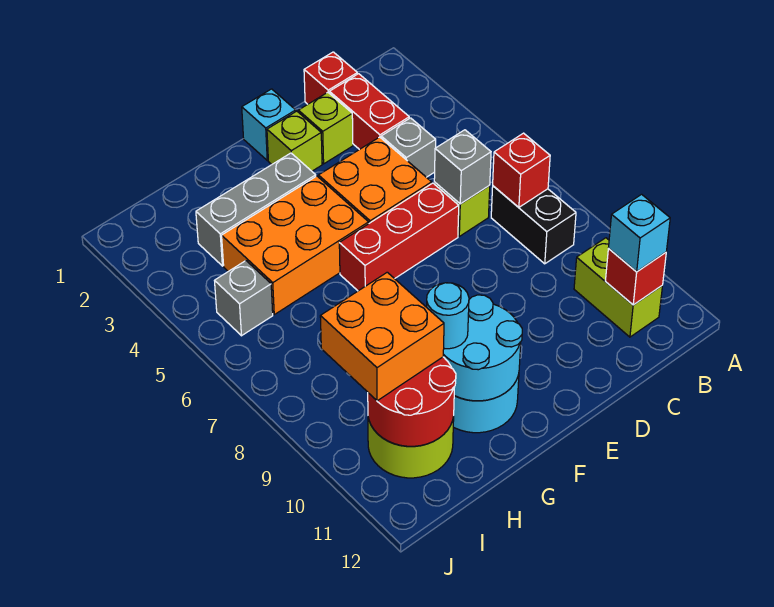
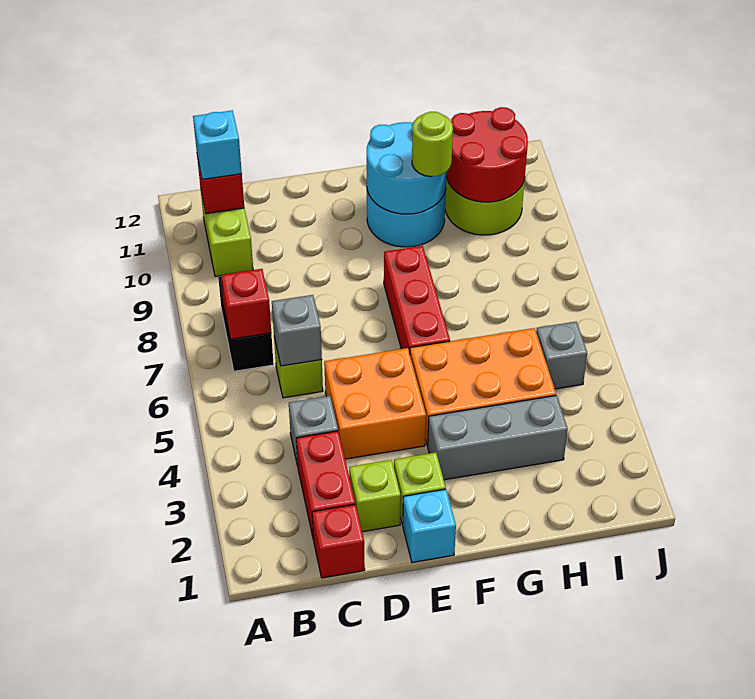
red 1x3 brick [339,183,459,291] -> red 1x3 brick turned to [384,246,450,353]
cyan 1x1 round brick [427,283,469,349] -> lime 1x1 round brick [412,112,453,177]
orange 2x2 brick [320,272,444,401] -> none

